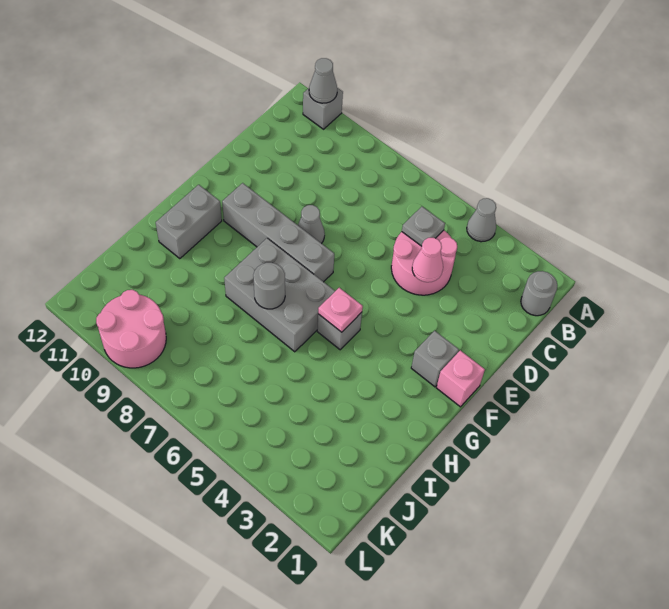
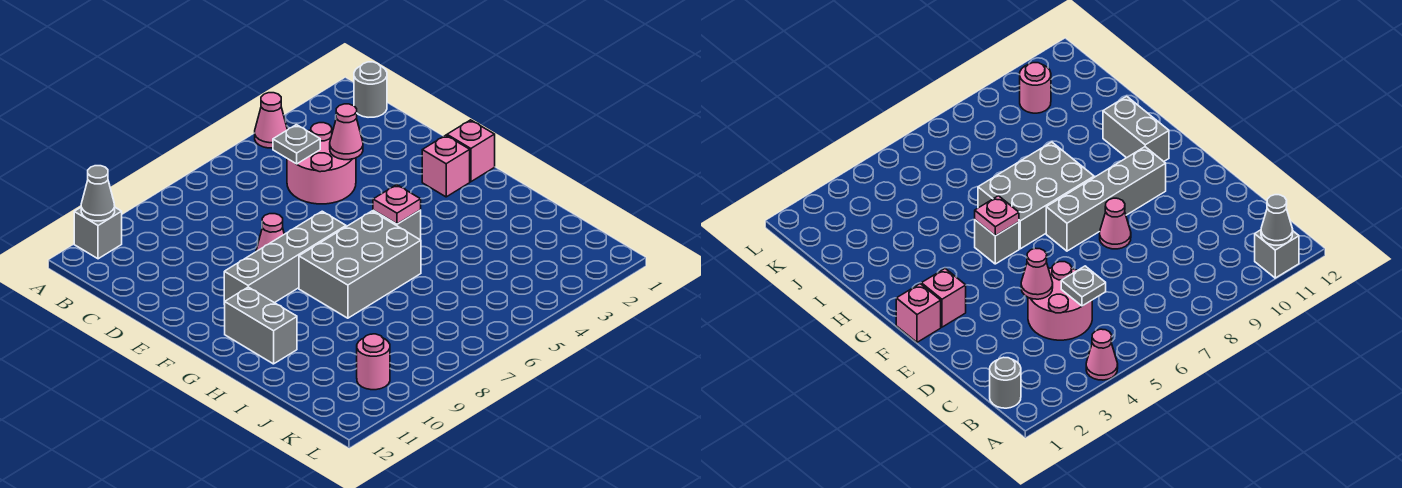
grey 1x1 cone [467,198,496,242] -> pink 1x1 cone [255,93,287,148]
grey 1x1 cone [298,205,325,243] -> pink 1x1 cone [256,214,284,252]
grey 1x1 brick [411,331,459,387] -> pink 1x1 brick [422,135,470,197]
grey 1x1 round brick [253,263,285,309] -> none
pink 2x2 round brick [96,290,166,368] -> pink 1x1 round brick [357,334,390,390]

